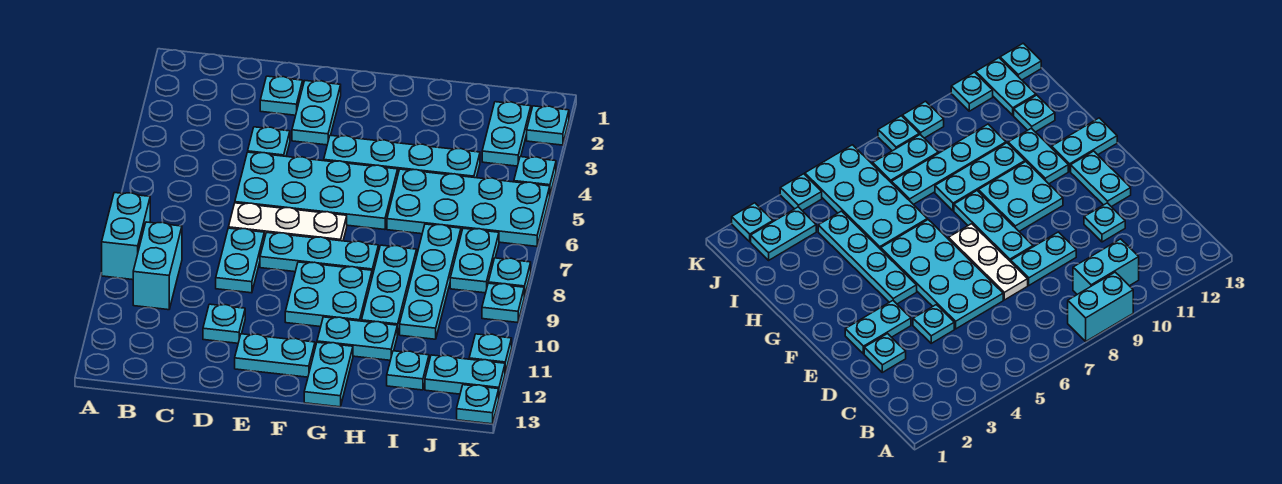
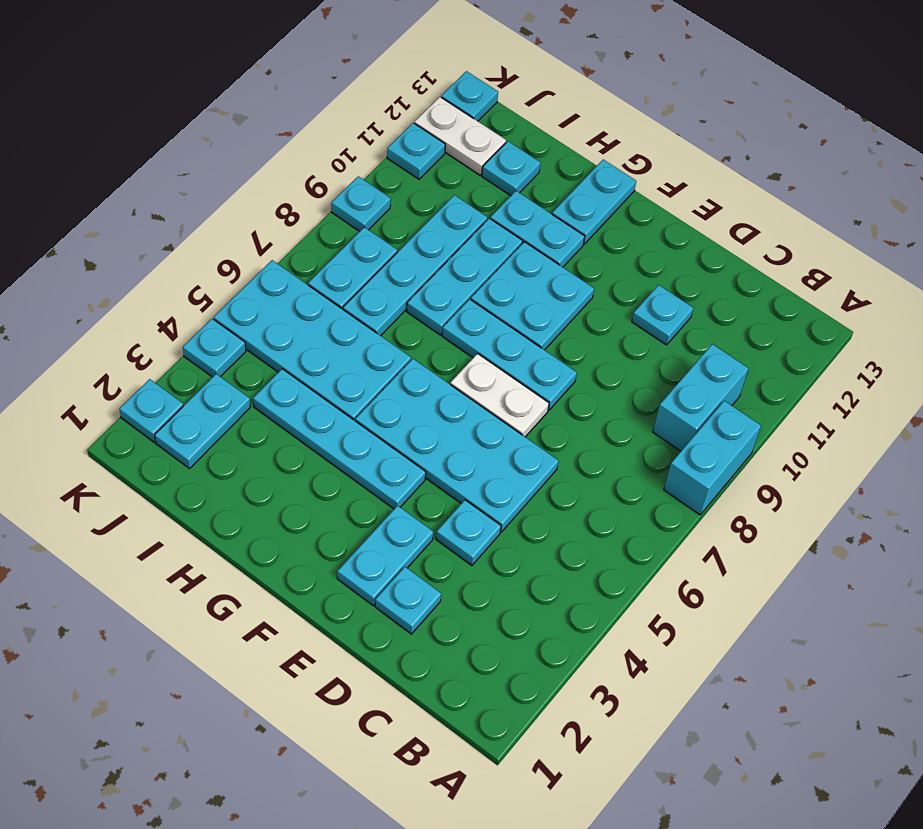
white 1x3 plate [228,203,347,241] -> white 1x2 plate [450,354,549,437]
cyan 1x2 plate [216,228,264,293] -> none
cyan 1x2 plate [235,334,315,377] -> none
cyan 1x2 plate [425,355,505,397] -> white 1x2 plate [414,97,506,175]
cyan 1x1 plate [488,258,531,297] -> none

